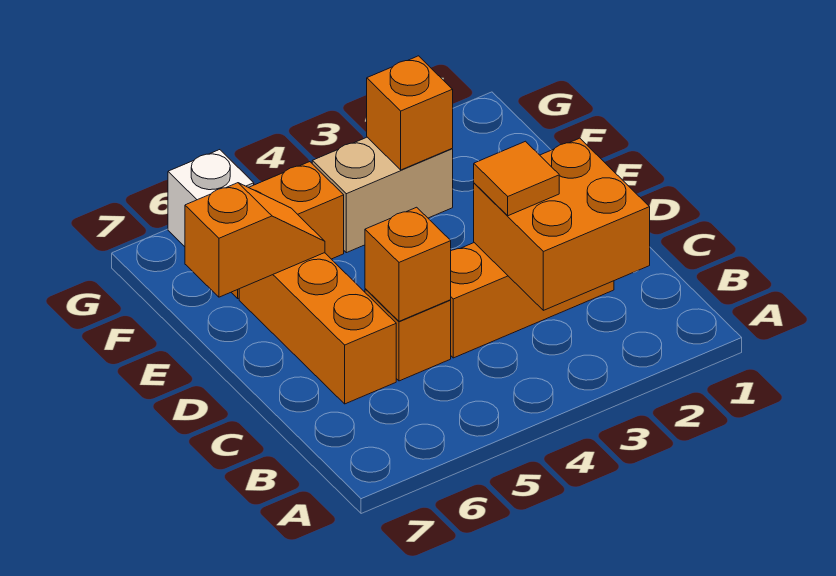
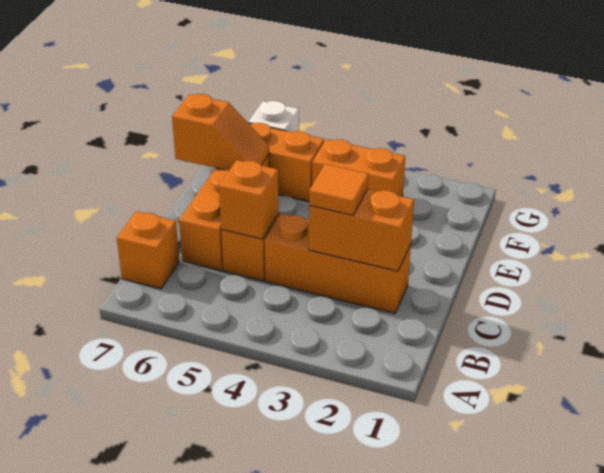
orange 2x2 brick [474,138,650,310] -> orange 1x2 brick [309,189,414,271]
tan 1x2 brick [312,137,453,253] -> orange 1x2 brick [312,139,405,196]
orange 1x1 brick [367,56,453,170] -> orange 1x1 brick moved to [117,211,179,289]

